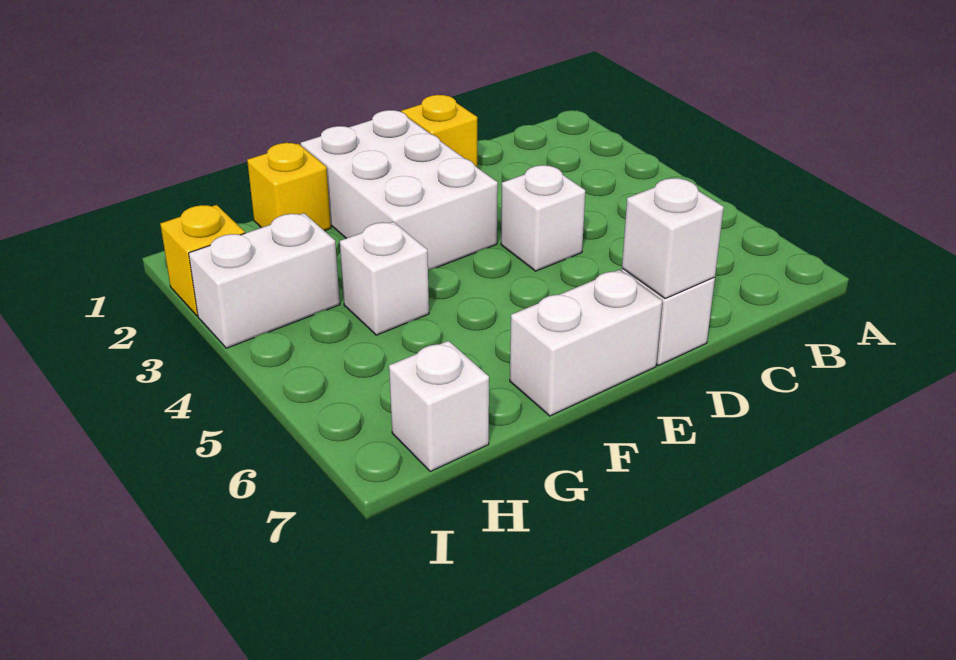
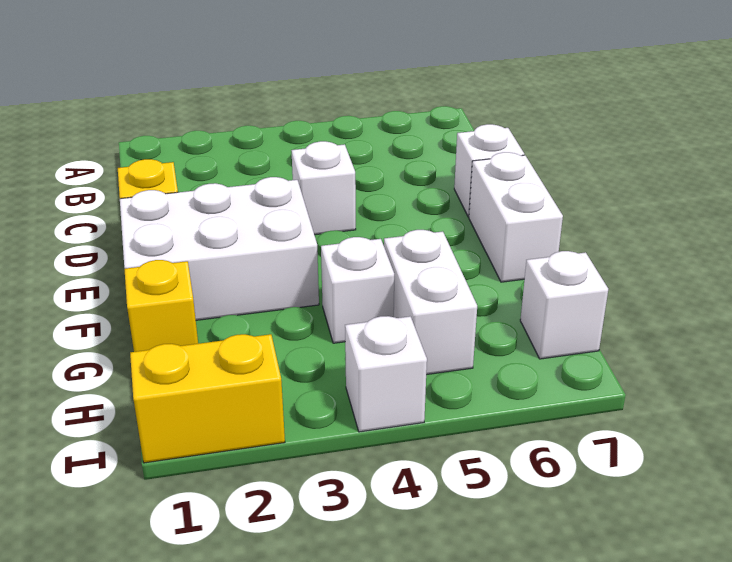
white 1x1 brick [622,178,724,299] -> white 1x1 brick moved to [345,316,427,432]
white 1x2 brick [189,213,340,348] -> white 1x2 brick moved to [384,230,477,375]
yellow 1x1 brick [160,205,245,316] -> yellow 1x2 brick [130,334,285,463]

